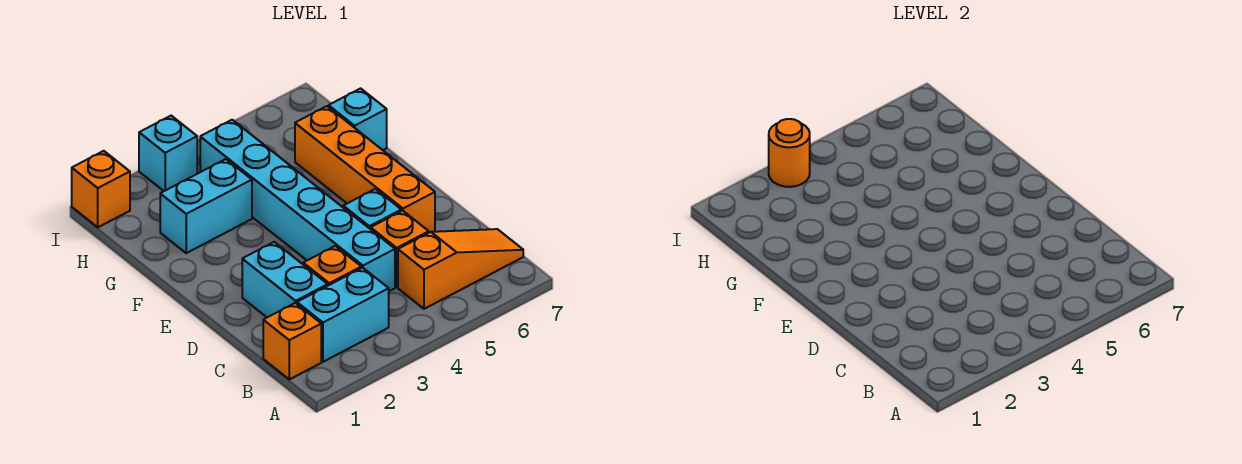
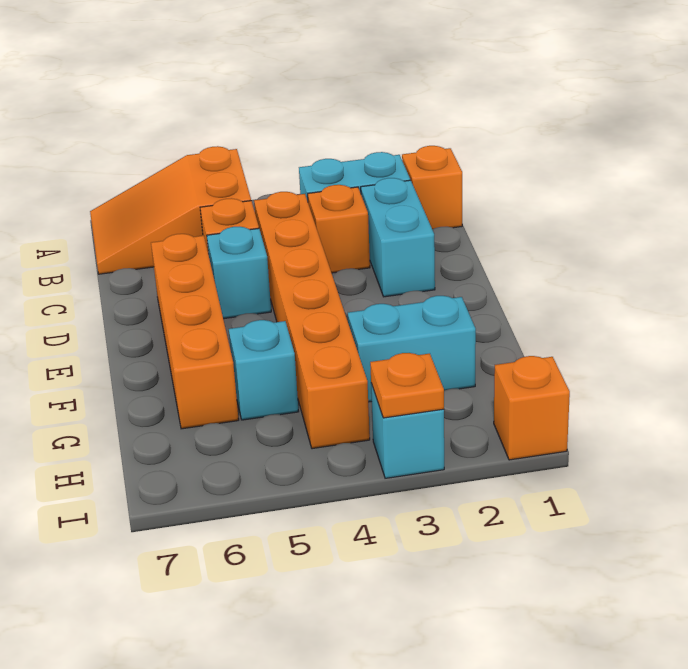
orange 1x3 slope [398,229,523,309] -> orange 2x3 slope [90,146,251,274]
cyan 1x6 brick [200,120,395,291] -> orange 1x6 brick [254,192,370,449]
cyan 1x1 brick [329,88,387,150] -> cyan 1x1 brick moved to [229,320,299,420]
orange 1x1 round brick [769,119,810,187] -> orange 1x1 plate [370,353,444,418]

